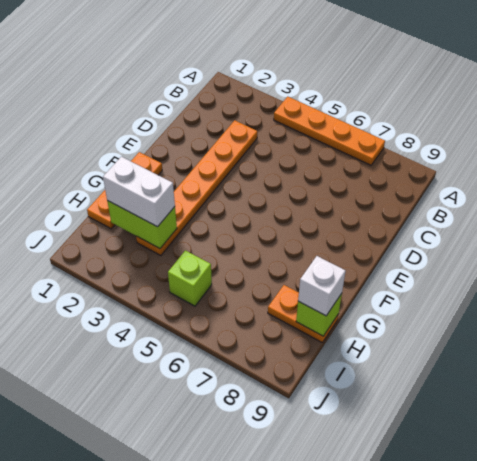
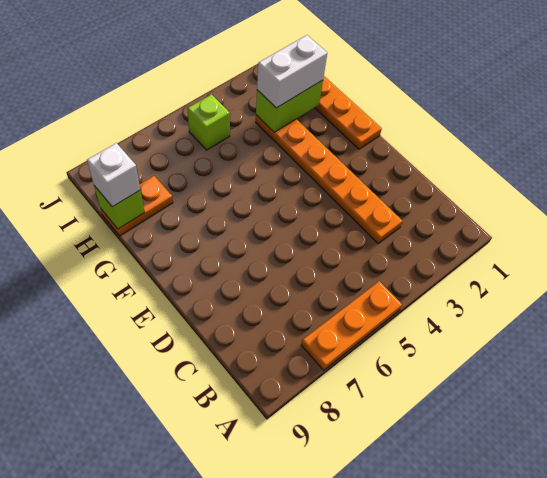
orange 1x4 plate [274,97,385,165] -> orange 1x3 plate [301,281,402,370]

